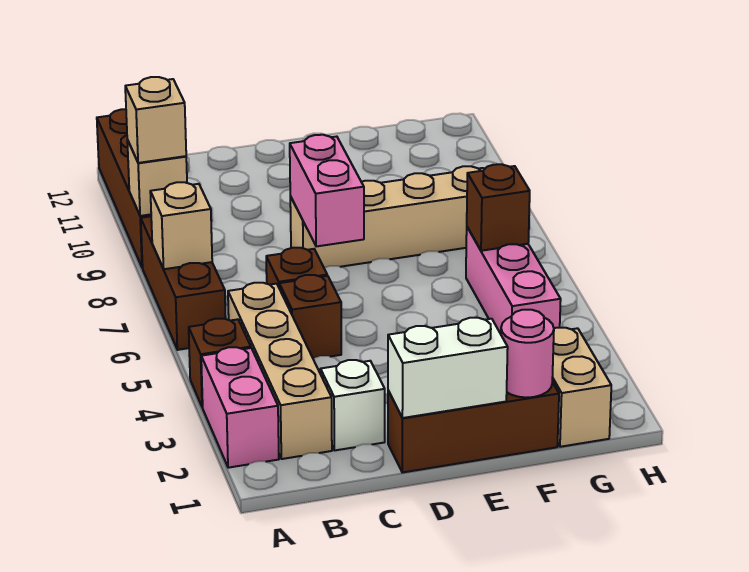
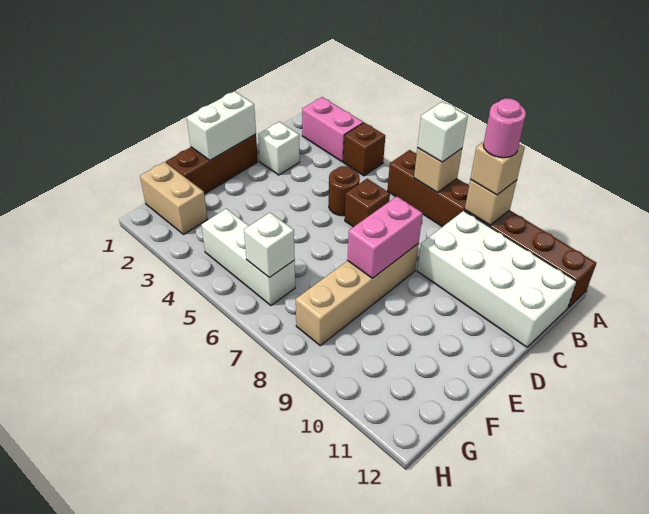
none -> white 1x1 brick [417,102,468,162]
tan 1x4 brick [228,283,332,459] -> none
none -> white 2x4 brick [417,211,577,347]
brown 1x1 brick [279,275,341,358] -> brown 1x1 round brick [329,166,360,216]
pink 1x2 brick [290,135,364,247] -> pink 1x2 brick turned to [348,197,423,278]
pink 1x1 round brick [501,310,554,398] -> pink 1x1 round brick moved to [483,99,526,158]
pink 1x3 brick [466,227,561,334] -> white 1x3 brick [201,209,295,305]
brown 1x1 brick [467,164,530,251] -> white 1x1 brick [244,213,295,278]

